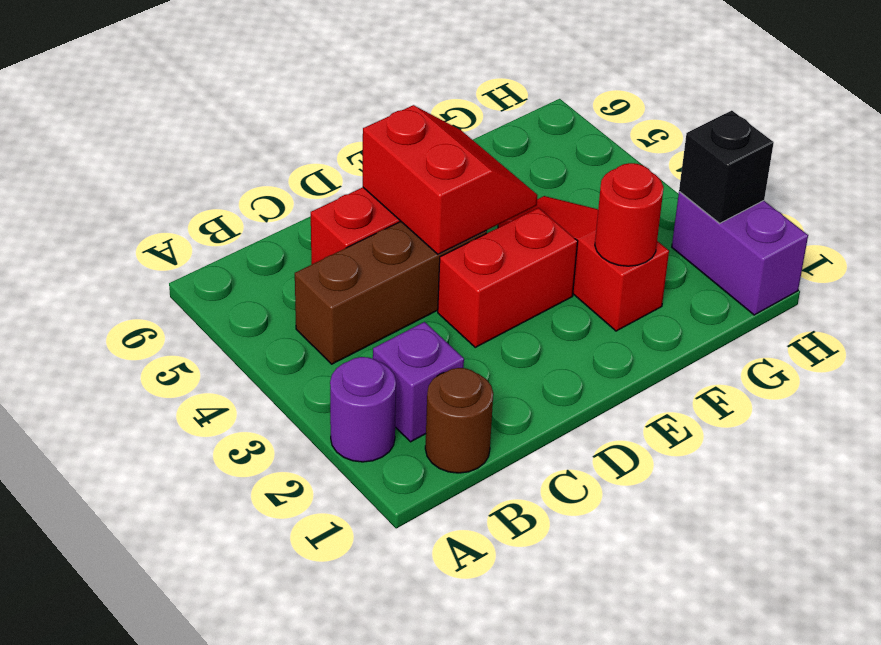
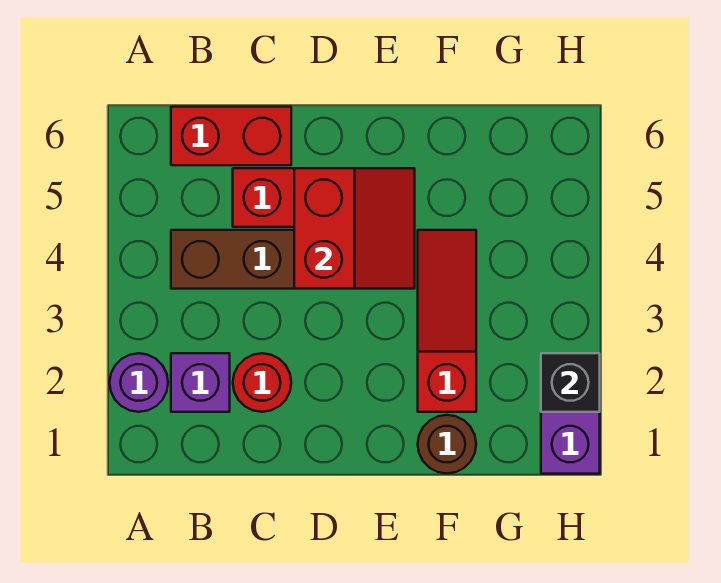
brown 1x1 round brick [425,368,493,473] -> brown 1x1 round brick moved to [418,415,476,473]
red 1x2 brick [438,208,578,347] -> red 1x2 brick moved to [171,107,291,165]
red 1x1 round brick [595,163,664,266] -> red 1x1 round brick moved to [233,353,291,412]

